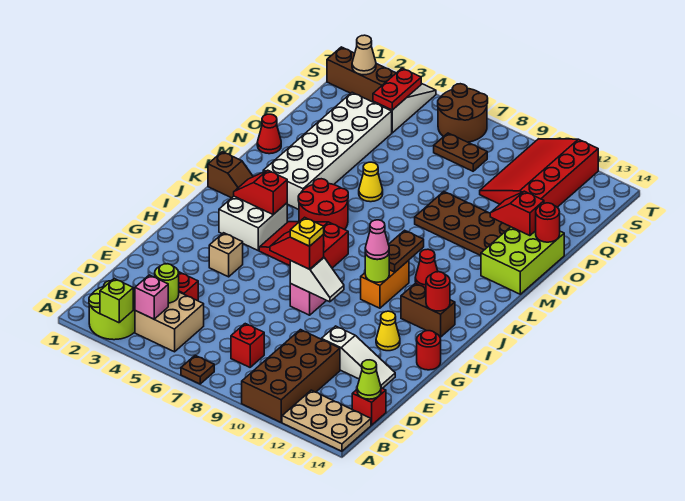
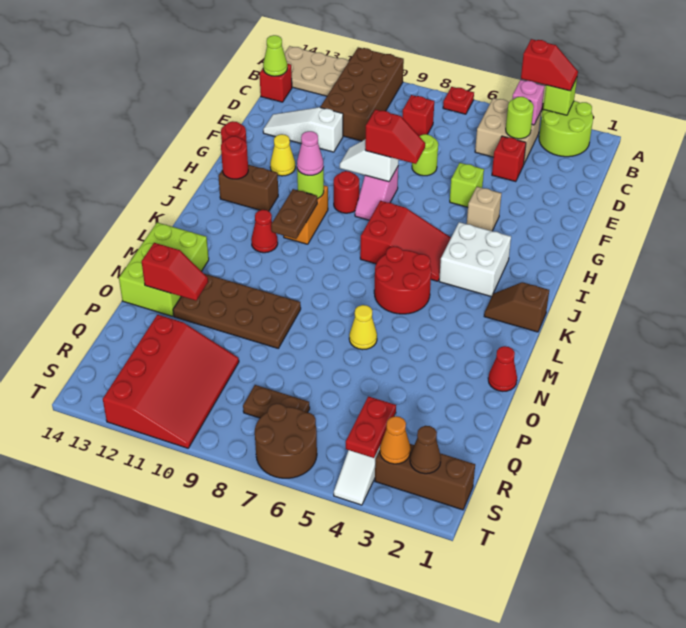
brown 1x1 plate [181,355,214,384] -> red 1x1 plate [443,87,474,114]
none -> lime 1x1 round brick [412,134,438,176]
none -> lime 1x1 brick [450,163,484,207]
yellow 1x1 plate [290,217,324,246] -> none
red 1x2 slope [234,170,287,215] -> red 1x2 slope moved to [521,39,578,91]
white 2x6 brick [263,92,392,209] -> none
red 1x1 round brick [536,203,560,242] -> red 1x1 round brick moved to [334,171,359,213]
tan 1x1 cone [352,35,376,75] -> brown 1x1 cone [410,426,441,474]
none -> orange 1x1 cone [380,416,411,464]

